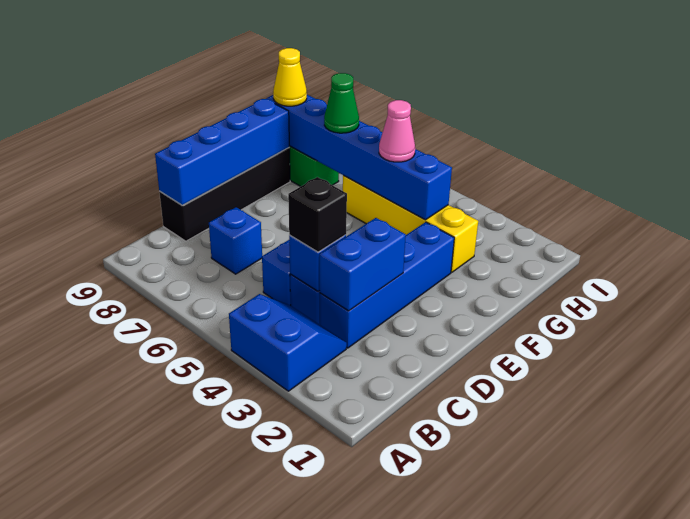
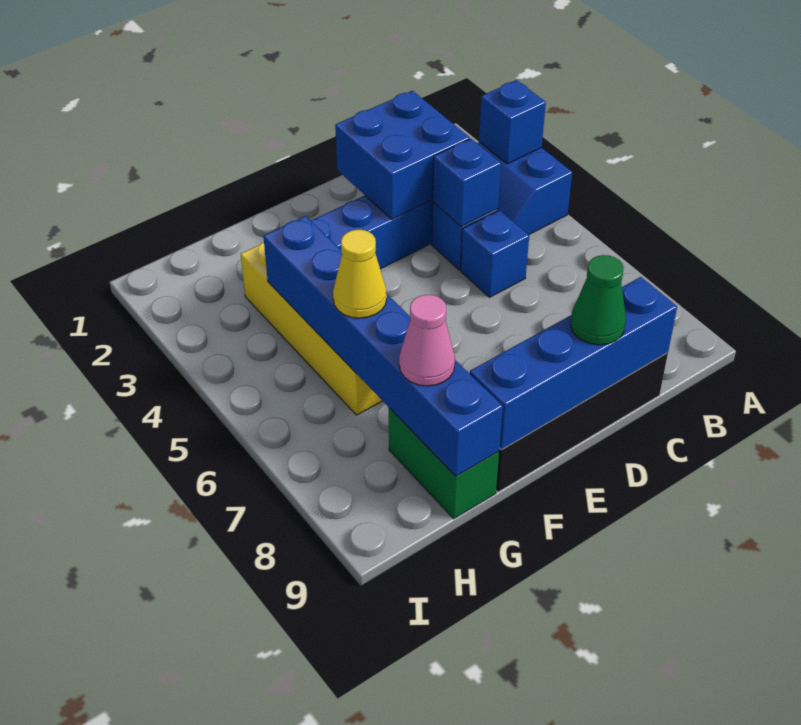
blue 1x2 brick [320,218,406,311] -> blue 2x2 brick [335,91,470,220]
black 1x1 brick [288,177,347,252] -> none
blue 1x1 brick [209,207,262,274] -> blue 1x1 brick moved to [479,80,546,164]
pink 1x1 cone [379,100,415,162] -> pink 1x1 cone moved to [399,295,455,386]
green 1x1 cone [324,73,359,133] -> green 1x1 cone moved to [570,255,626,345]
yellow 1x1 cone [273,48,307,106] -> yellow 1x1 cone moved to [333,230,387,318]

